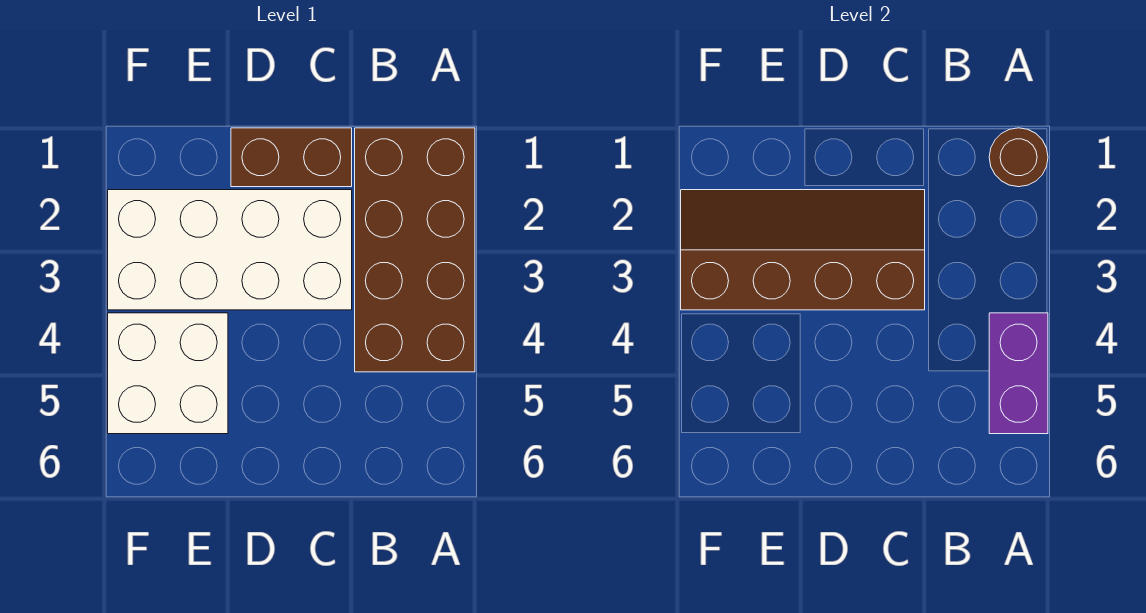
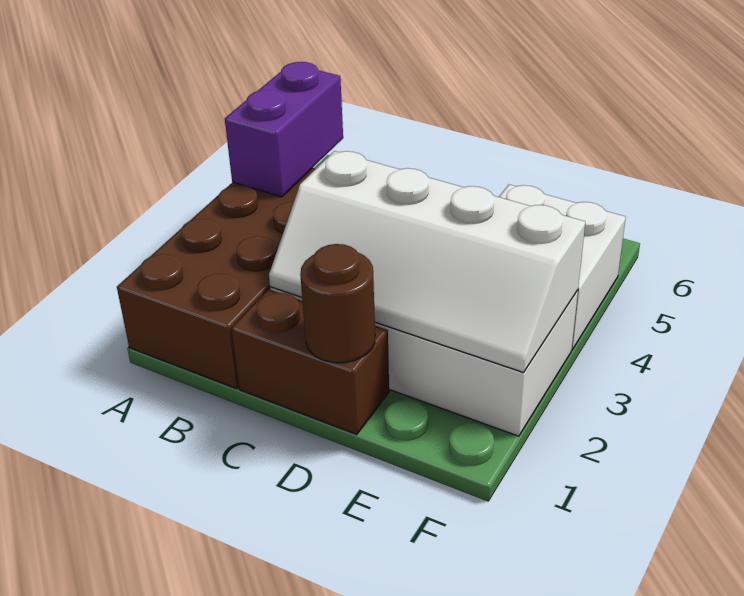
brown 1x1 round brick [989,128,1048,187] -> brown 1x1 round brick moved to [300,244,375,363]
brown 2x4 slope [681,190,925,310] -> white 2x4 slope [269,151,585,373]

